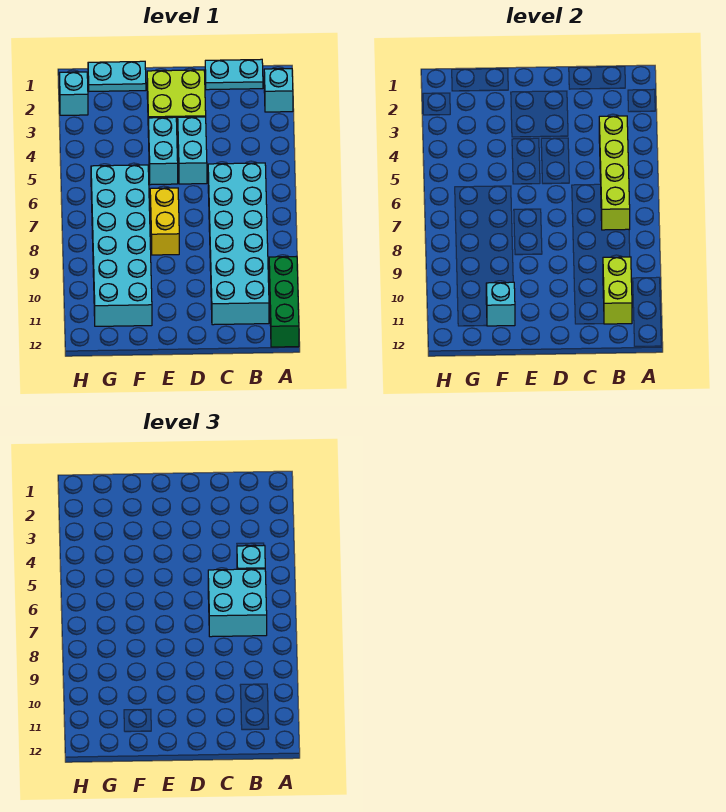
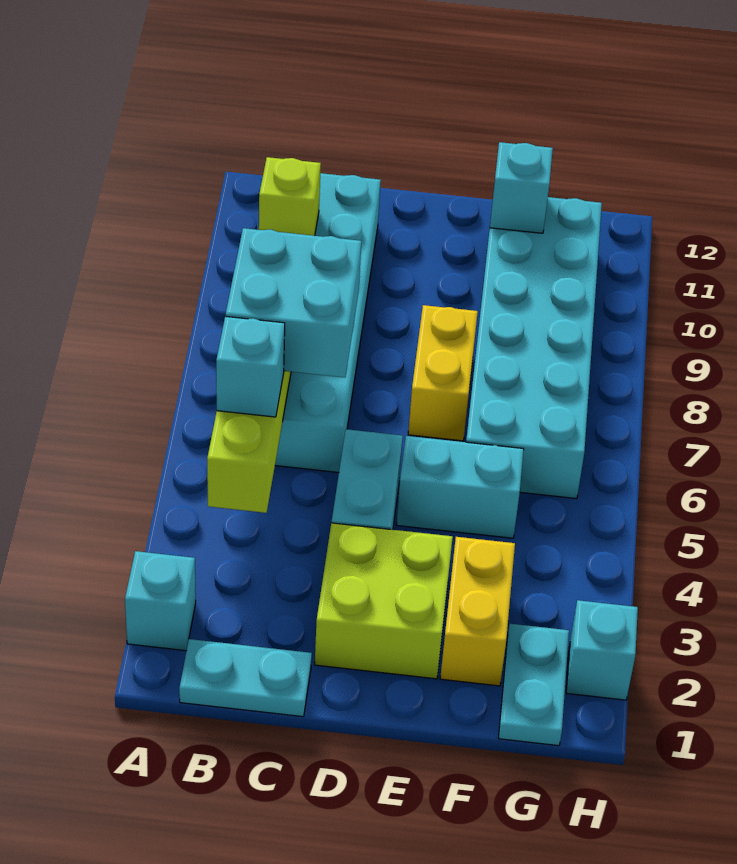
green 1x3 brick [269,256,299,347] -> none
lime 1x2 brick [603,257,632,324] -> lime 1x1 brick [259,157,321,236]
cyan 1x2 brick [149,117,178,185] -> cyan 1x2 brick turned to [396,436,524,538]
cyan 1x2 plate [88,61,146,91] -> cyan 1x2 plate turned to [499,624,569,746]
none -> yellow 1x2 brick [440,537,515,686]

